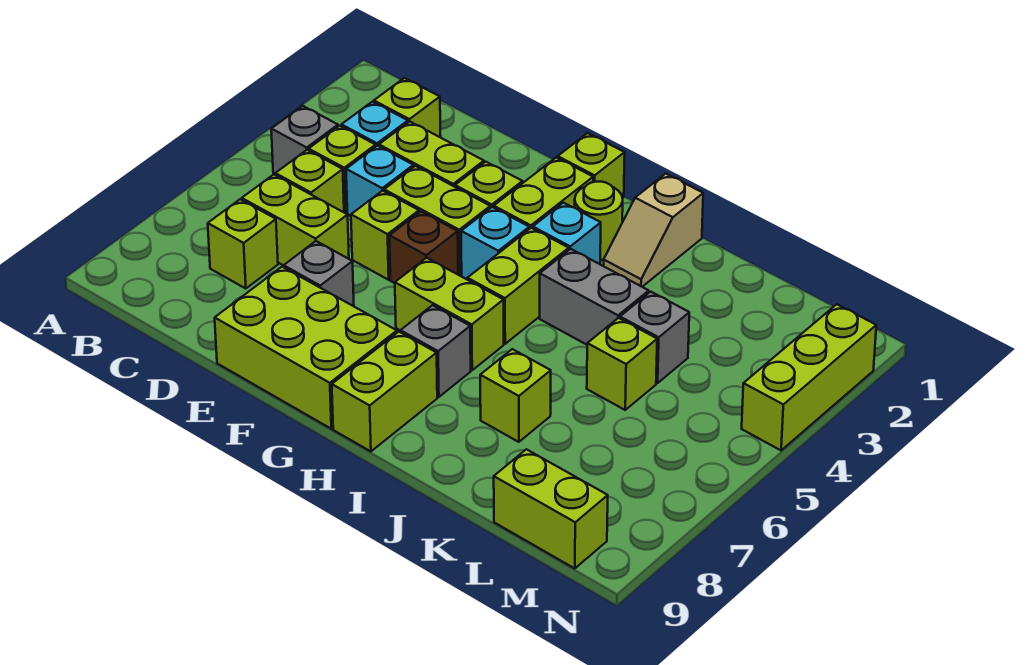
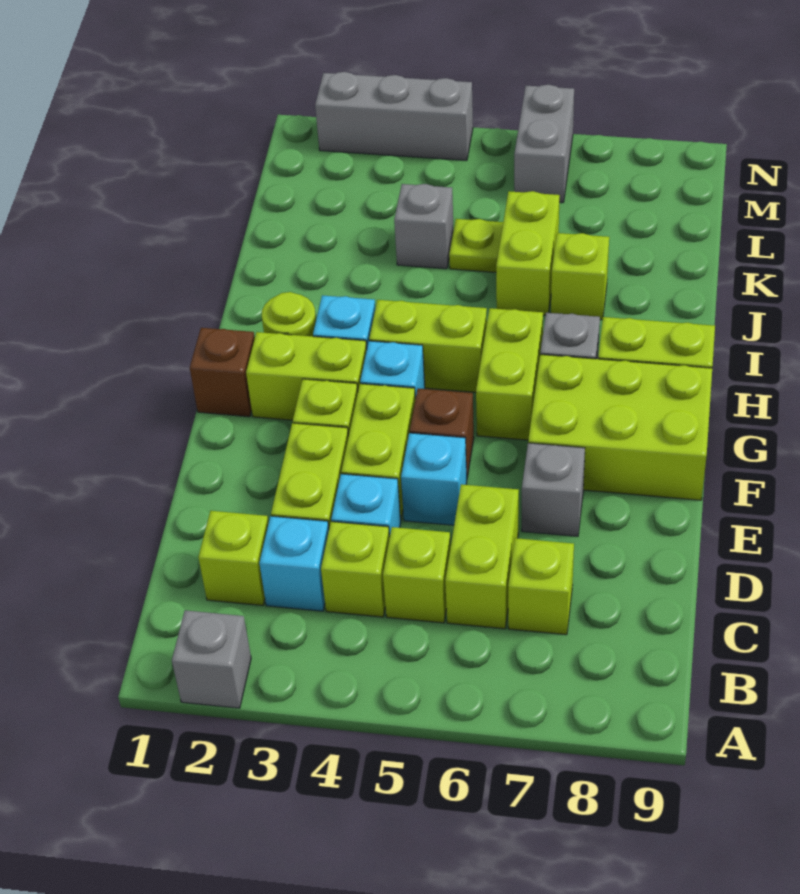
grey 1x1 brick [271,106,338,175] -> grey 1x1 brick moved to [172,610,251,708]
lime 1x1 brick [351,191,419,280] -> cyan 1x1 brick [401,433,467,525]
lime 2x3 brick [215,267,397,429] -> lime 2x3 brick turned to [528,355,712,500]
lime 1x1 brick [558,133,625,199] -> brown 1x1 brick [190,328,255,417]
tan 1x2 slope [604,174,703,287] -> none
grey 1x2 brick [540,249,649,345] -> grey 1x2 brick moved to [514,85,574,203]
lime 1x1 brick [587,318,657,410] -> lime 1x1 plate [449,219,503,272]
lime 1x2 brick [494,449,608,569] -> lime 1x2 brick moved to [496,191,560,315]
lime 1x3 brick [742,304,876,450] -> grey 1x3 brick [315,72,473,160]

